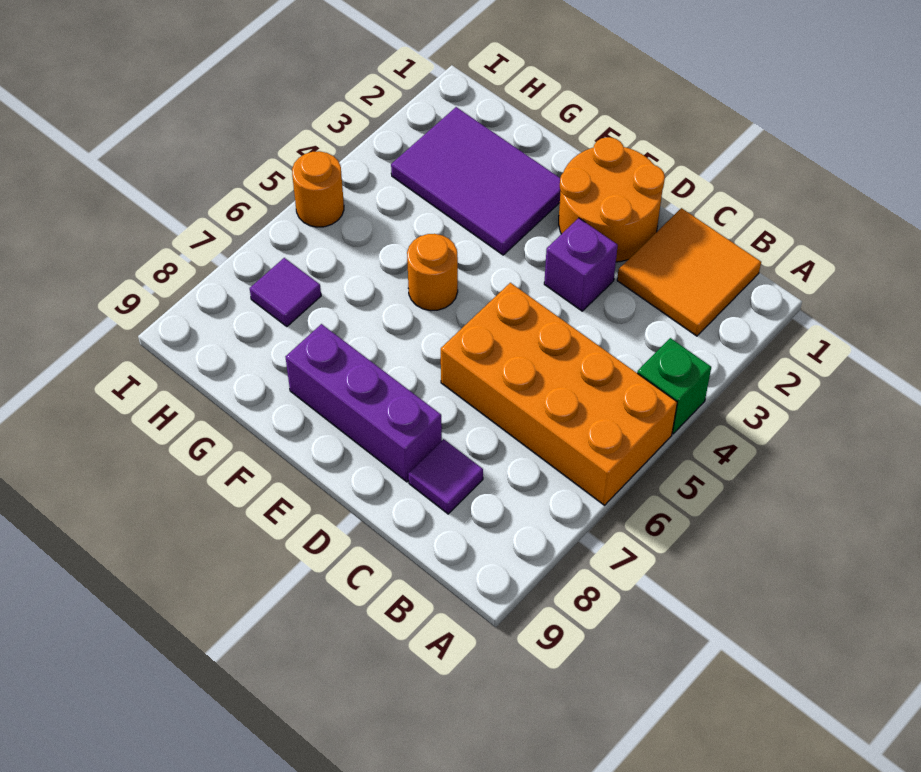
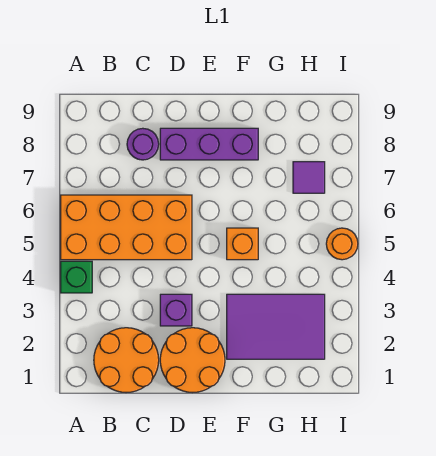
orange 2x2 tile [617,208,761,336] -> orange 2x2 round brick [94,328,159,393]
purple 1x1 tile [409,439,483,514] -> purple 1x1 round brick [127,128,159,160]
orange 1x1 round brick [407,234,458,311] -> orange 1x1 brick [227,228,258,260]

